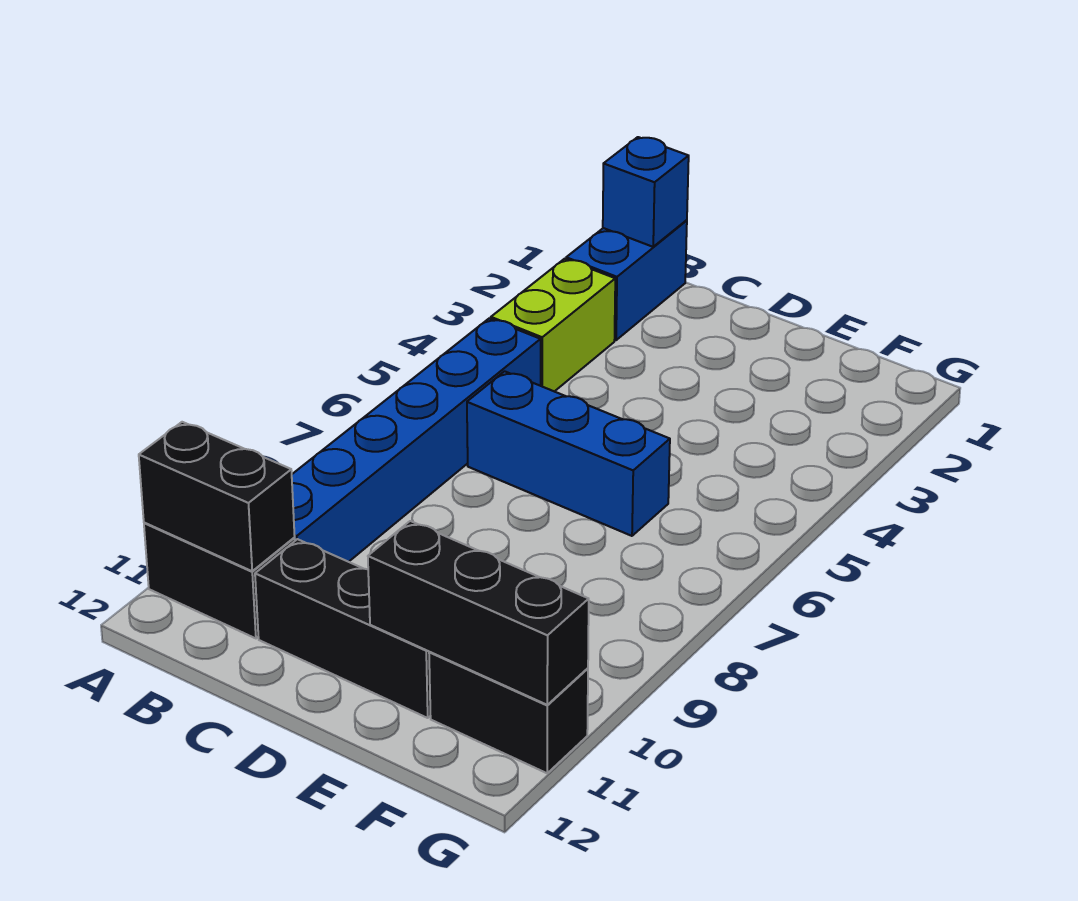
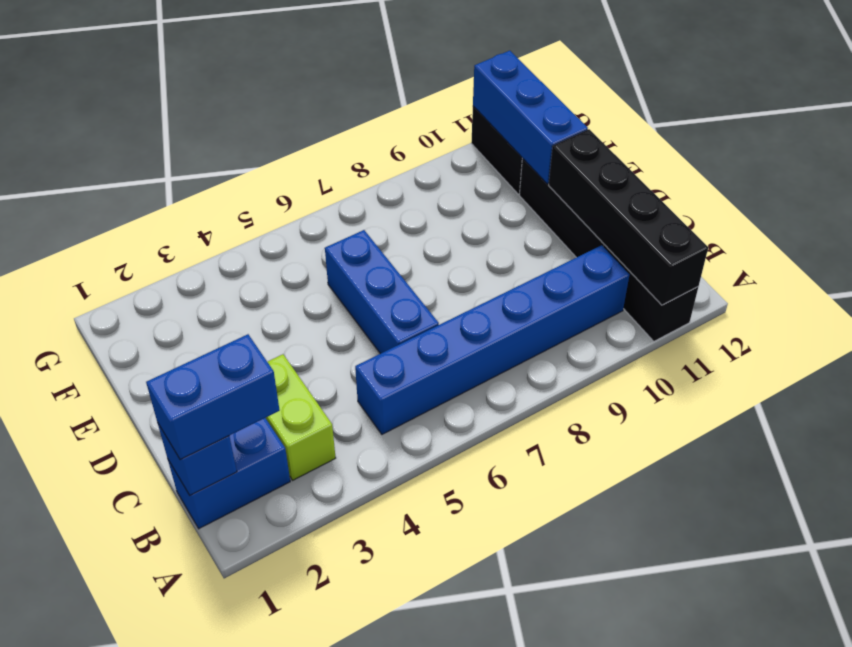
black 1x2 brick [139,422,295,571] -> black 1x4 brick [549,129,708,305]
none -> blue 1x2 brick [146,334,280,460]
lime 1x2 brick [491,259,615,392] -> lime 1x2 brick turned to [266,354,336,480]
black 1x3 brick [368,521,589,705] -> blue 1x3 brick [473,51,588,184]

